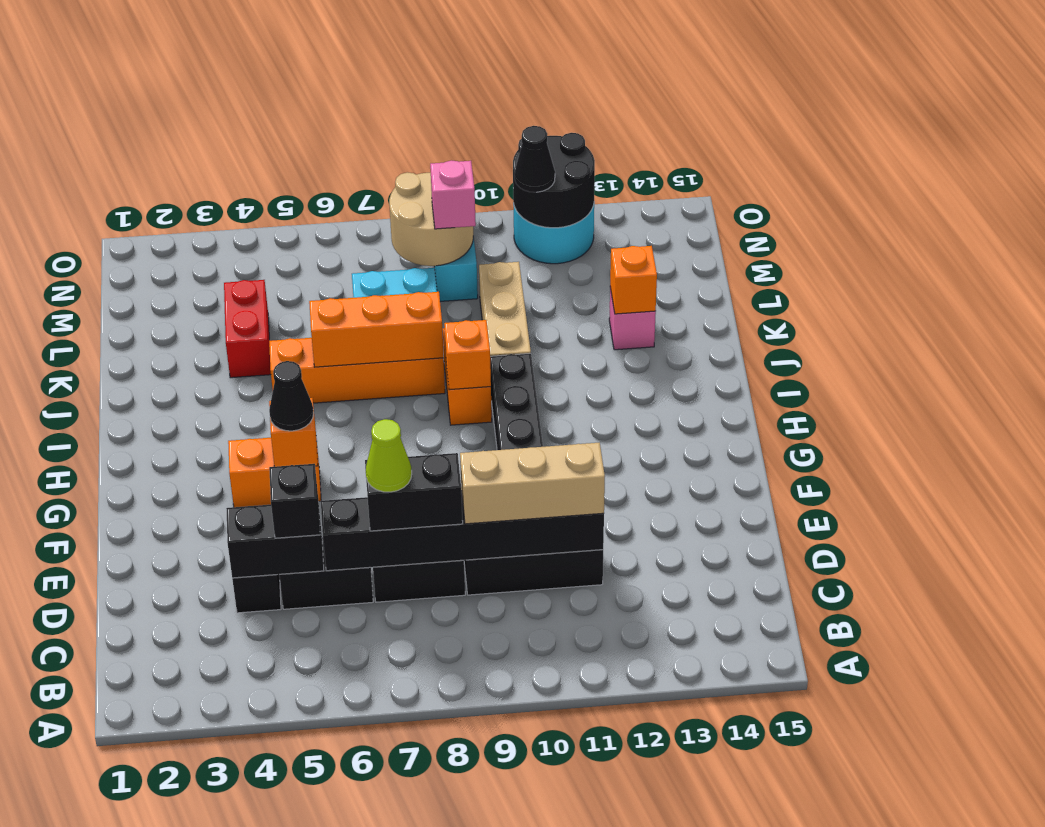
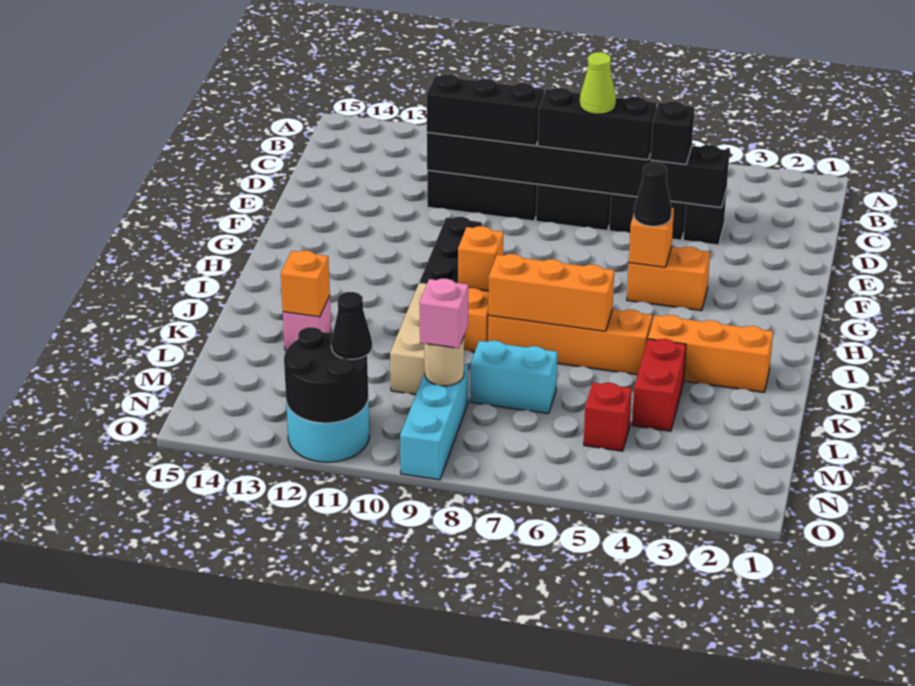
black 1x2 brick [365,453,463,531] -> black 1x3 brick [538,88,657,160]
tan 1x3 brick [460,443,605,524] -> black 1x3 brick [426,74,544,146]
none -> orange 1x3 brick [648,315,773,392]
none -> red 1x1 brick [584,383,632,451]
tan 2x2 round brick [389,172,473,266] -> tan 1x1 round brick [424,337,464,386]

